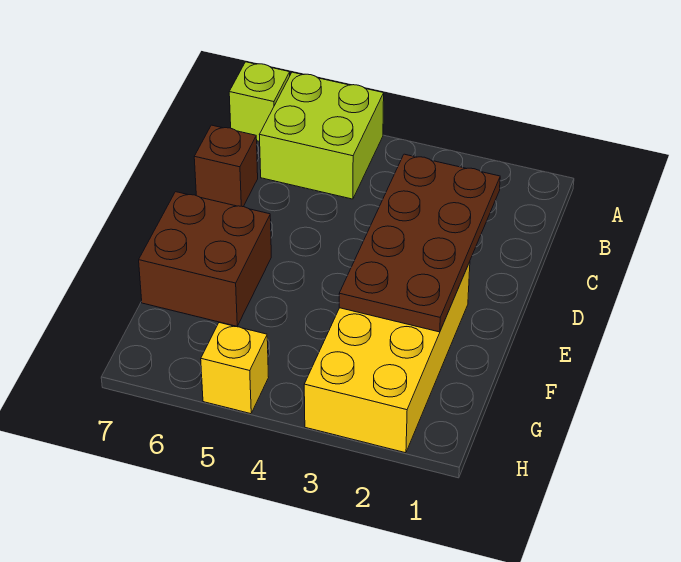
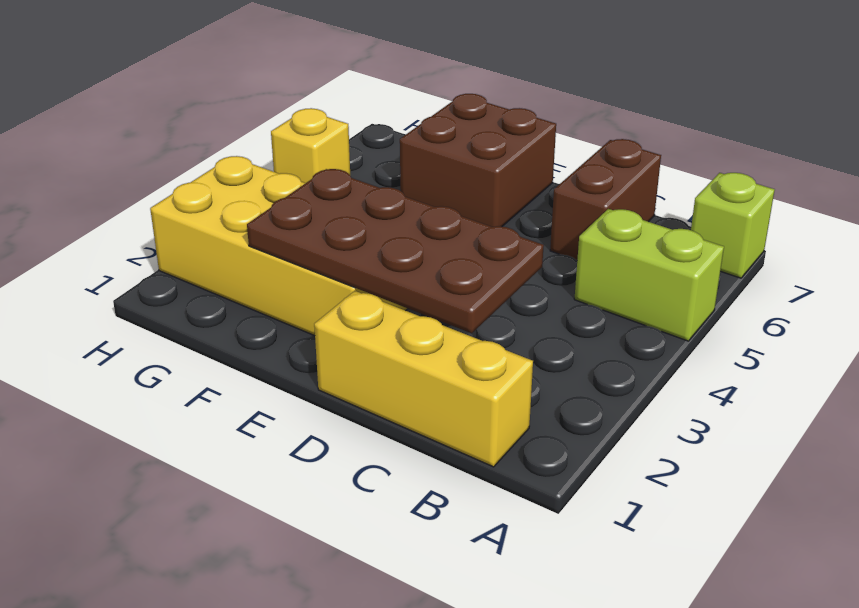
lime 2x2 brick [260,72,384,199] -> lime 1x2 brick [574,209,724,341]
none -> yellow 1x3 brick [314,291,533,467]
brown 1x1 brick [194,125,258,207] -> brown 1x2 brick [550,139,661,260]

